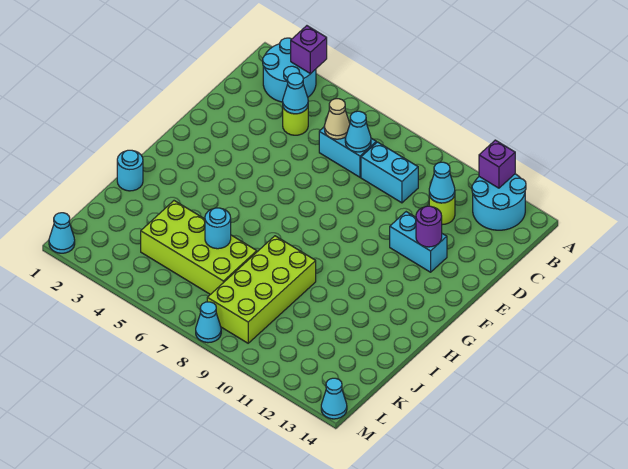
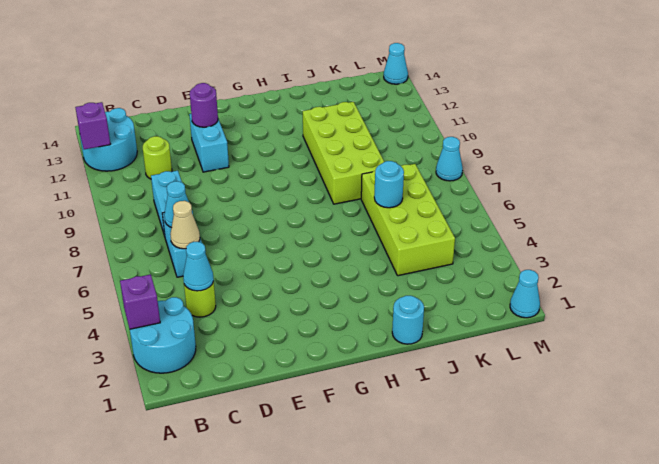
cyan 1x1 cone [429,162,455,203] -> none
lime 2x4 brick [207,236,316,343] -> lime 2x4 brick turned to [303,102,384,204]

